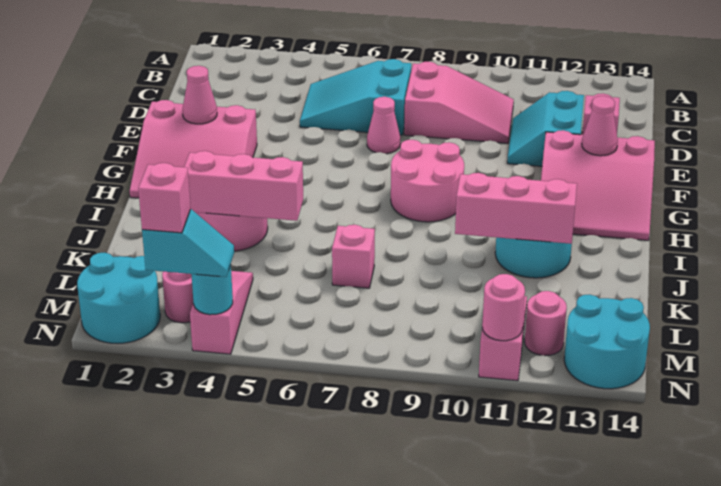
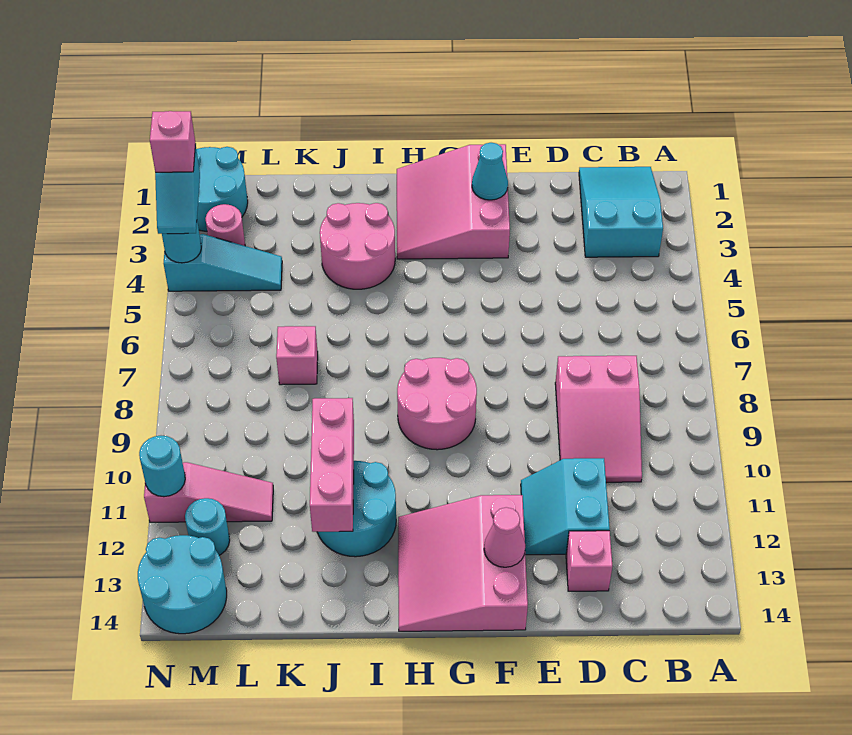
cyan 2x3 slope [300,59,411,135] -> cyan 2x3 slope moved to [579,167,663,257]
cyan 2x2 slope [507,91,584,166] -> cyan 2x2 slope turned to [521,458,610,555]
pink 1x1 cone [367,97,400,154] -> none
pink 1x1 cone [182,66,217,124] -> cyan 1x1 cone [472,143,508,200]
pink 1x3 brick [184,151,303,221] -> none
pink 1x3 slope [190,271,253,354] -> cyan 1x3 slope [164,234,282,291]
pink 1x1 round brick [525,291,567,356] -> cyan 1x1 round brick [185,498,230,555]
pink 1x1 round brick [482,274,525,341] -> cyan 1x1 round brick [139,436,185,497]

